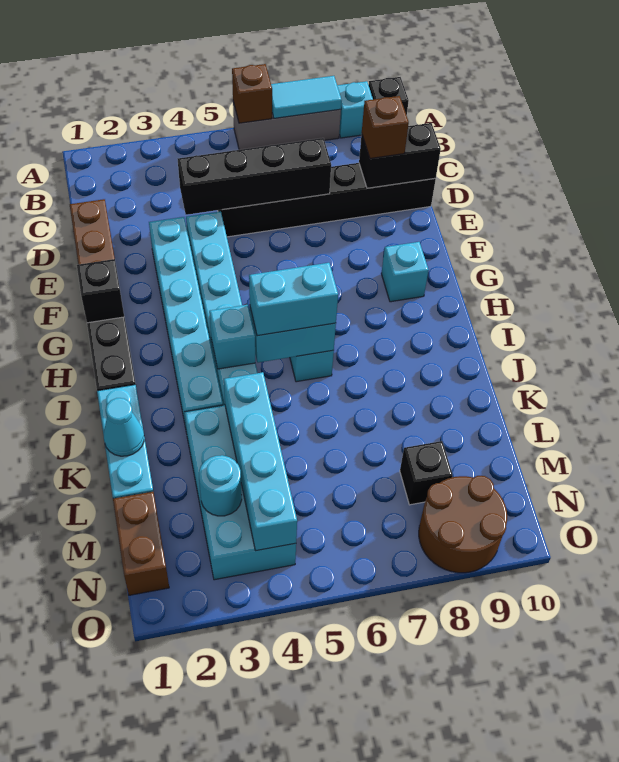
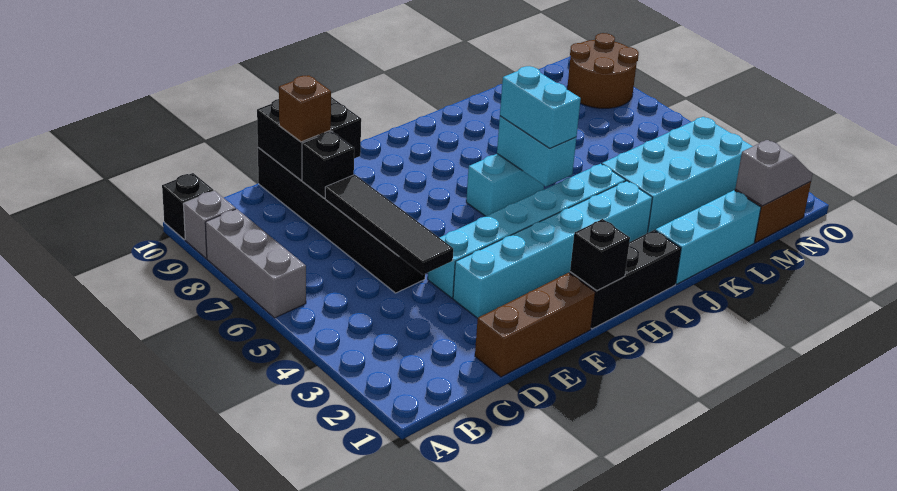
brown 1x1 brick [232,64,272,123] -> none
cyan 1x2 tile [271,76,342,118] -> none
cyan 1x1 brick [337,81,373,138] -> grey 1x1 brick [183,191,236,258]
black 1x4 brick [178,138,331,215] -> black 1x4 tile [325,175,453,275]
black 1x2 brick [359,123,441,188] -> black 2x2 brick [257,97,361,180]
cyan 1x1 brick [381,242,429,302] -> none
cyan 1x1 brick [209,305,255,369] -> none
cyan 1x1 cone [104,398,144,456] -> none
cyan 1x4 brick [224,372,297,551] -> none
none -> grey 1x2 slope [735,140,813,206]
cyan 1x1 round brick [199,455,242,516] -> none
black 1x1 brick [400,441,453,505] -> black 1x1 brick moved to [302,131,354,198]

